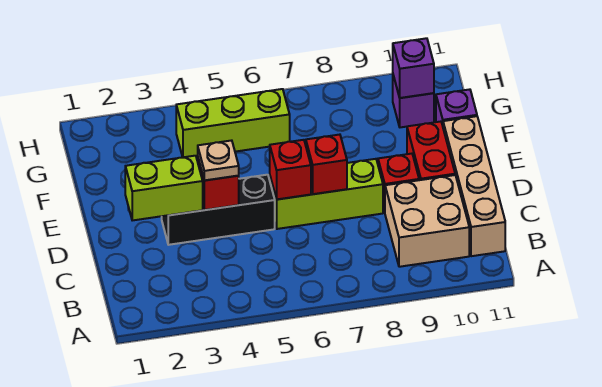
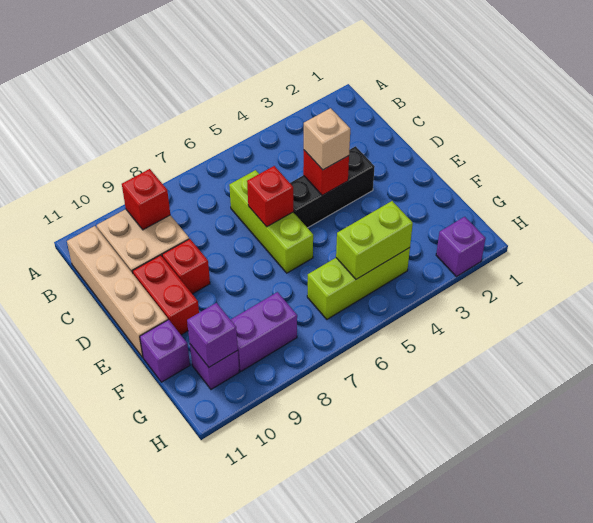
lime 1x2 brick [125,156,203,220] -> lime 1x2 brick moved to [336,201,413,279]
tan 1x1 plate [198,140,239,180] -> tan 1x1 brick [304,108,350,170]
lime 1x3 brick [270,159,383,229] -> lime 1x3 brick turned to [229,170,313,273]
red 1x1 brick [306,135,347,194] -> red 1x1 brick moved to [122,169,170,230]
none -> purple 1x2 brick [231,292,297,371]
none -> purple 1x1 brick [436,217,486,277]

